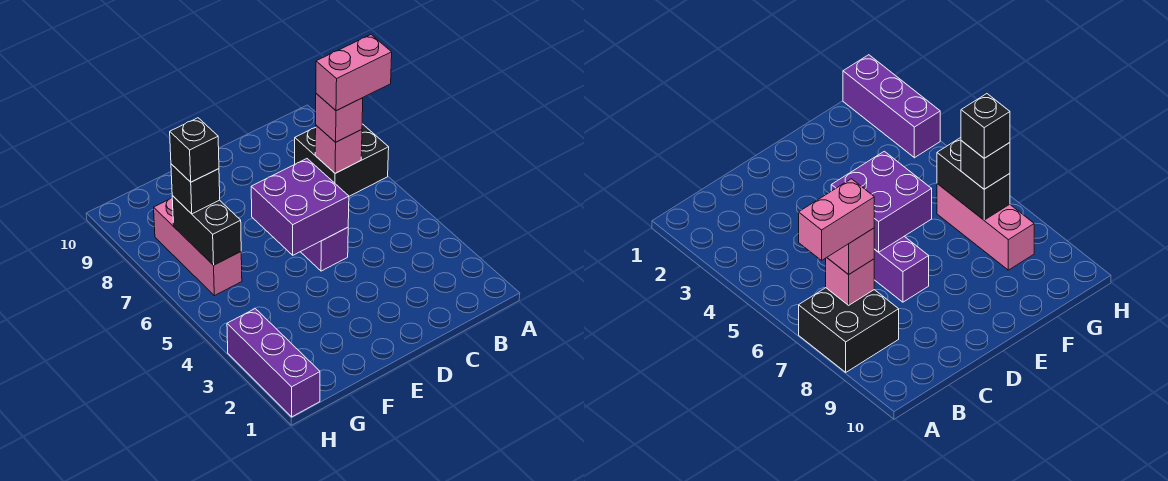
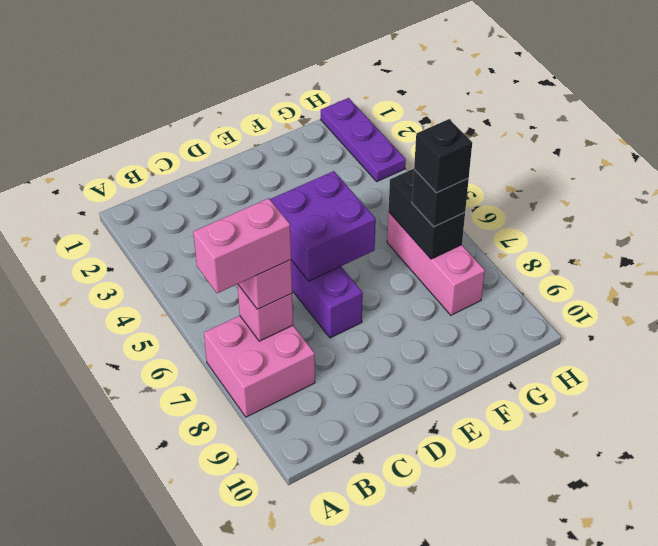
black 2x2 brick [295,124,389,196] -> pink 2x2 brick [204,316,315,417]
purple 1x3 brick [227,309,320,417] -> purple 1x3 plate [321,98,406,181]

